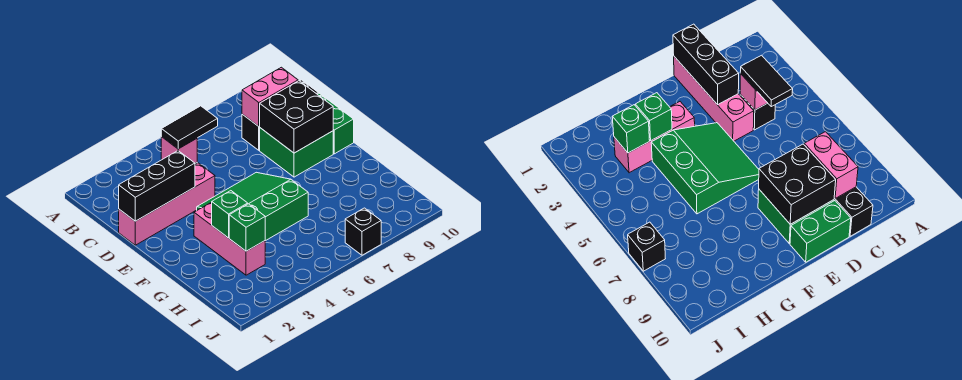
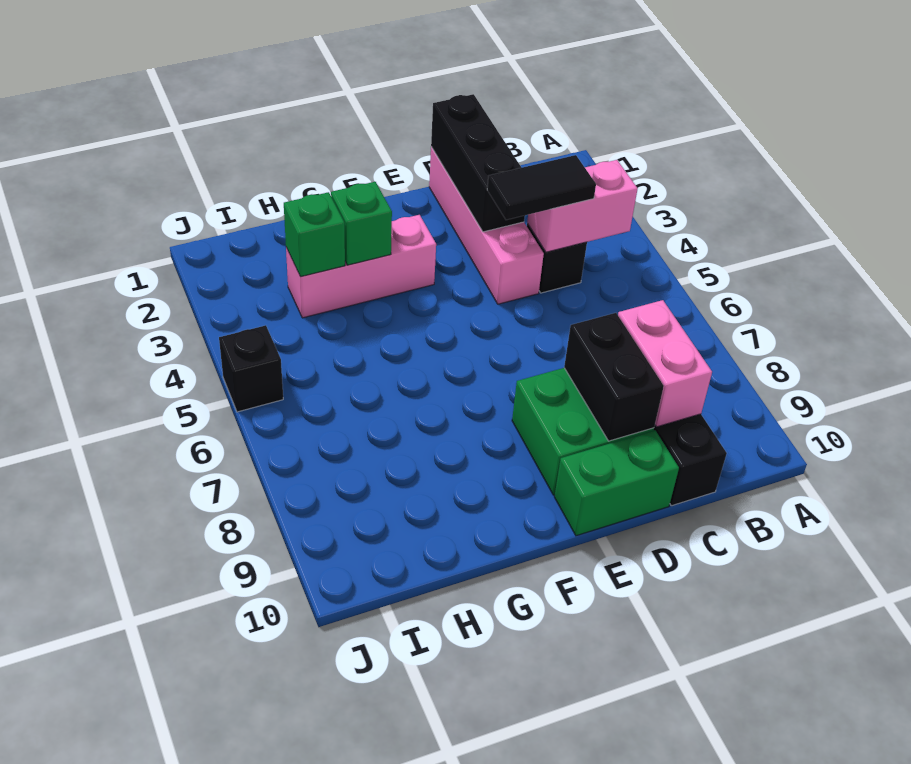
pink 1x1 brick [161,137,197,163] -> pink 1x2 brick [527,160,638,252]
black 1x2 tile [161,106,218,149] -> black 1x2 tile turned to [487,155,596,220]
black 2x2 brick [260,81,333,153] -> black 1x2 brick [564,313,664,441]
green 3x3 slope [197,172,308,241] -> none
black 1x1 brick [345,208,381,255] -> black 1x1 brick moved to [219,325,283,412]

